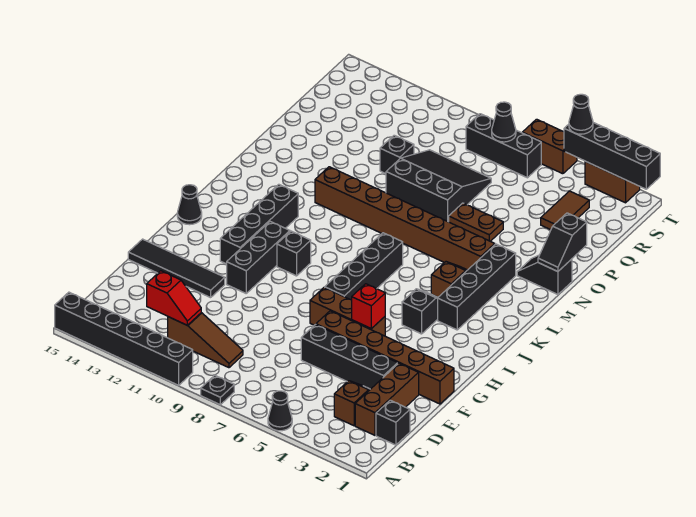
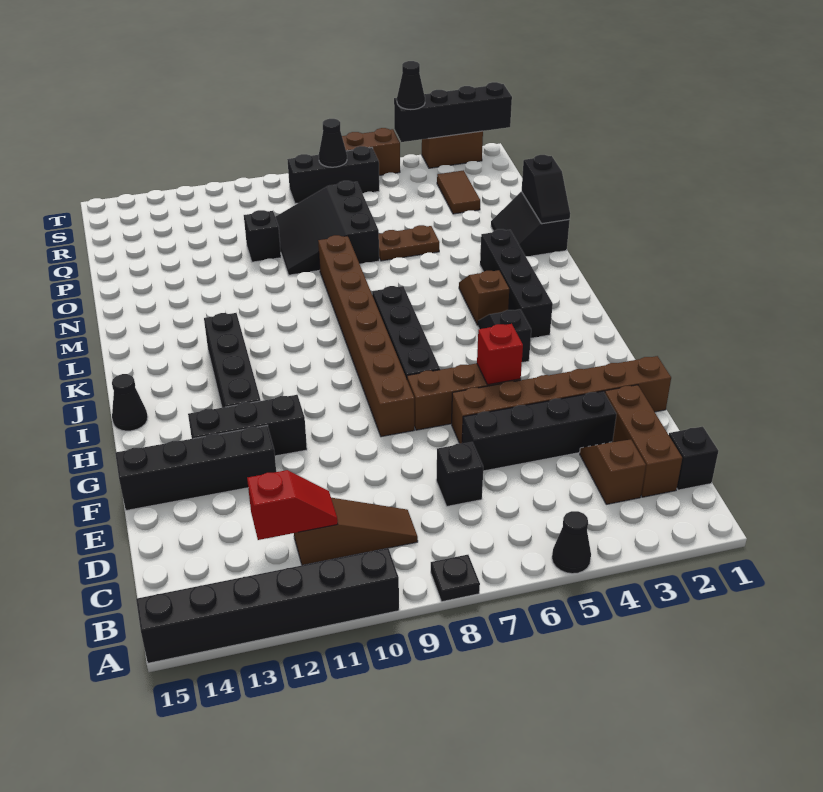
black 1x4 tile [128,239,225,298] -> black 1x4 brick [115,426,276,510]
black 1x3 brick [227,222,290,293] -> black 1x3 brick turned to [188,395,307,456]
black 1x1 brick [277,231,311,276] -> black 1x1 brick moved to [436,442,483,506]
brown 1x8 brick [315,167,495,270] -> brown 1x8 brick turned to [318,235,414,437]
black 1x2 slope [517,255,572,294] -> black 2x2 slope [491,192,570,256]
black 3x3 slope [386,150,491,222] -> black 3x3 slope turned to [275,181,379,275]

